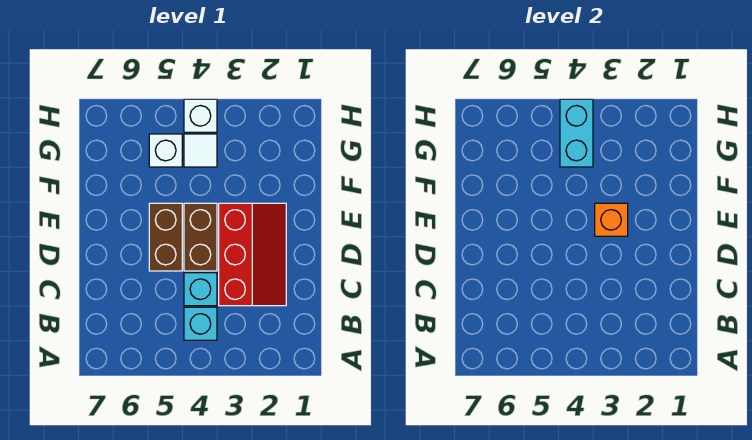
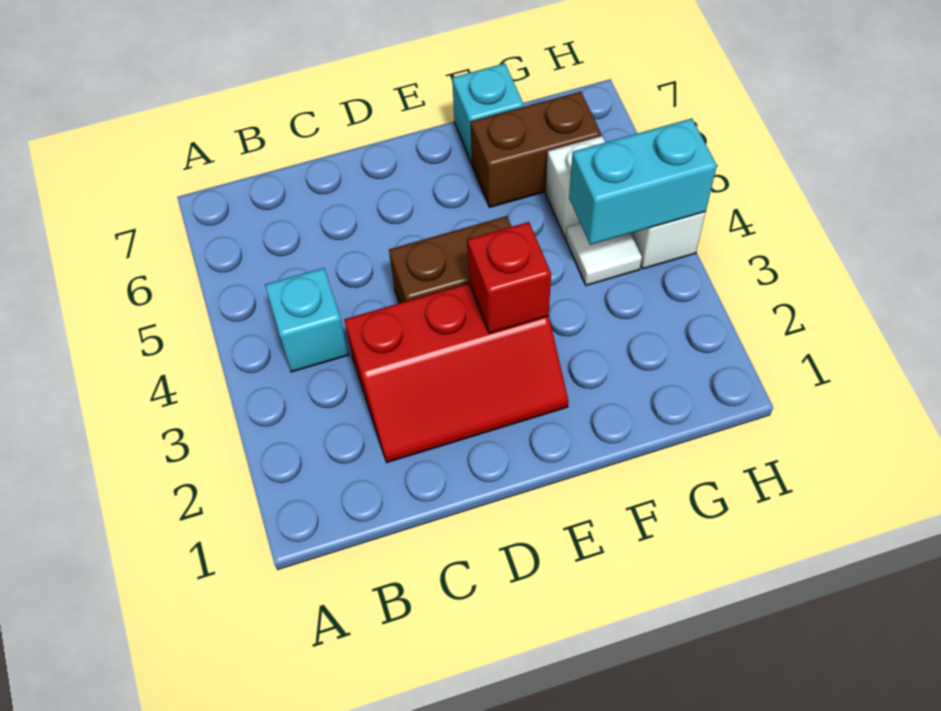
cyan 1x1 brick [184,273,217,306] -> cyan 1x1 brick moved to [452,63,524,163]
brown 1x2 brick [149,203,182,271] -> brown 1x2 brick moved to [471,91,601,207]
orange 1x1 brick [595,203,628,236] -> red 1x1 brick [468,222,551,333]

